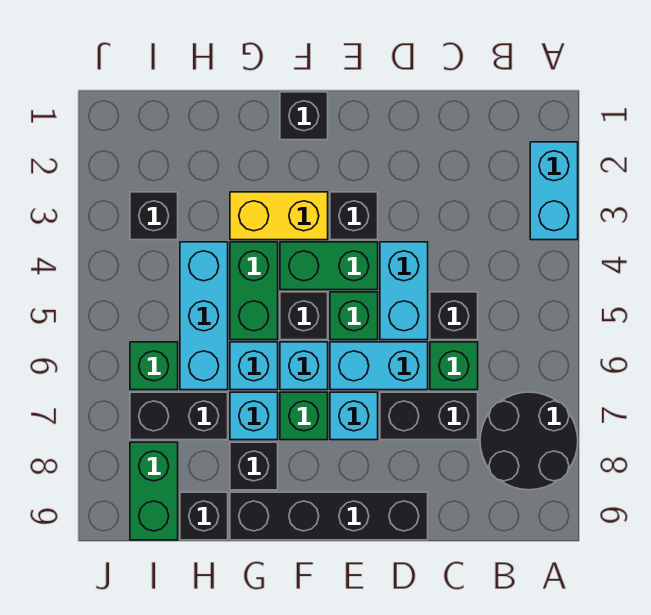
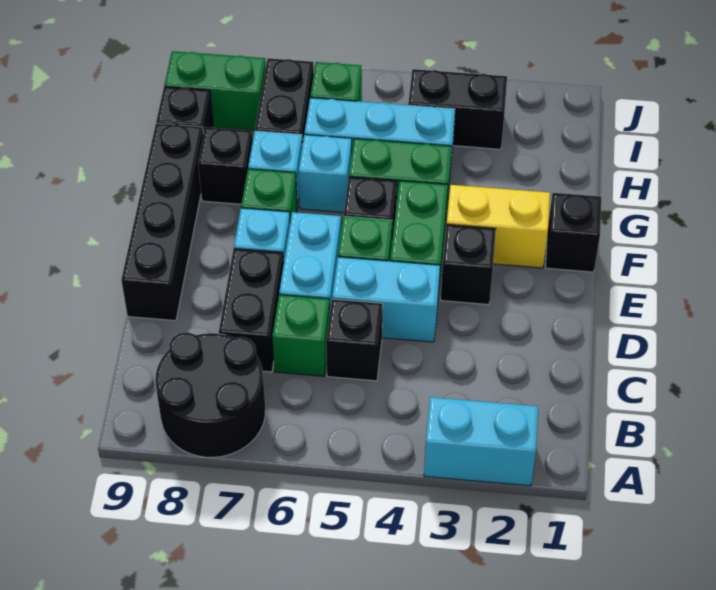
yellow 1x2 brick [230,192,328,240] -> yellow 1x2 brick turned to [447,185,550,268]
cyan 1x1 brick [280,342,328,390] -> none
black 1x1 brick [130,192,178,240] -> black 1x2 brick [408,69,507,149]

